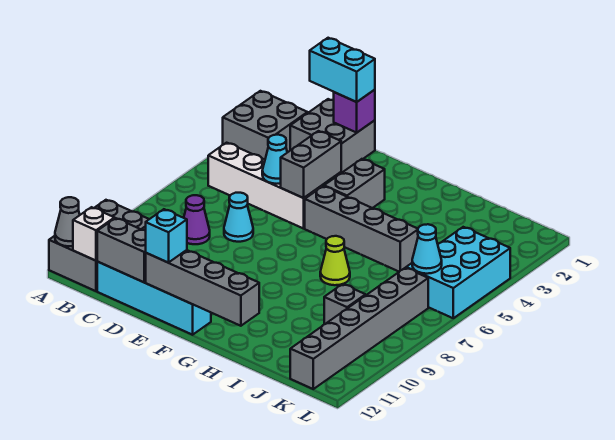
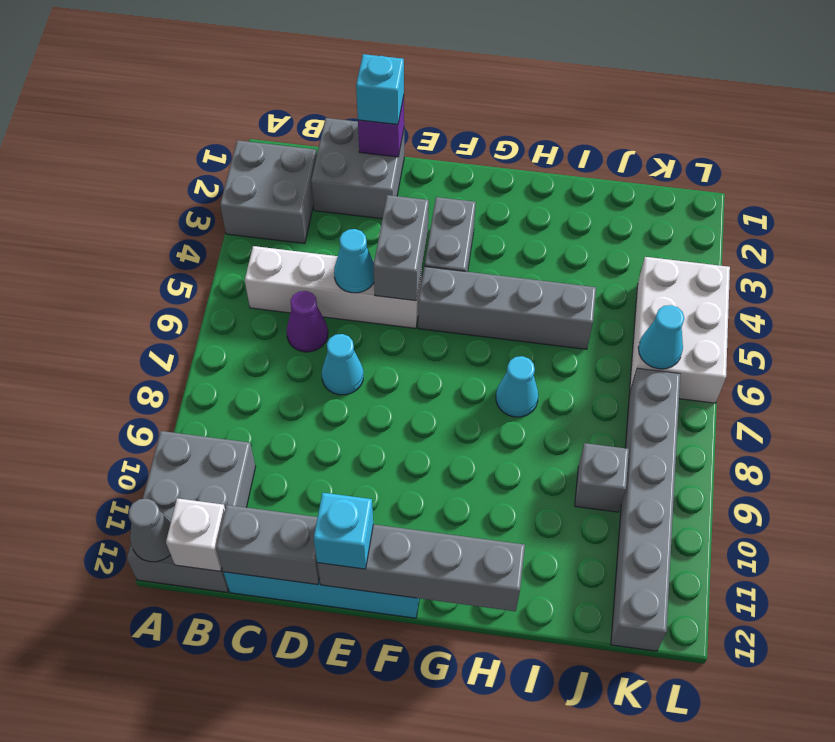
cyan 1x2 brick [310,38,375,102] -> cyan 1x1 brick [356,54,404,125]
purple 1x1 cone [184,195,210,244] -> purple 1x1 cone moved to [287,291,328,352]
lime 1x1 cone [320,236,350,285] -> cyan 1x1 cone [496,356,538,417]
cyan 2x3 brick [406,227,510,318] -> white 2x3 brick [630,257,730,403]

